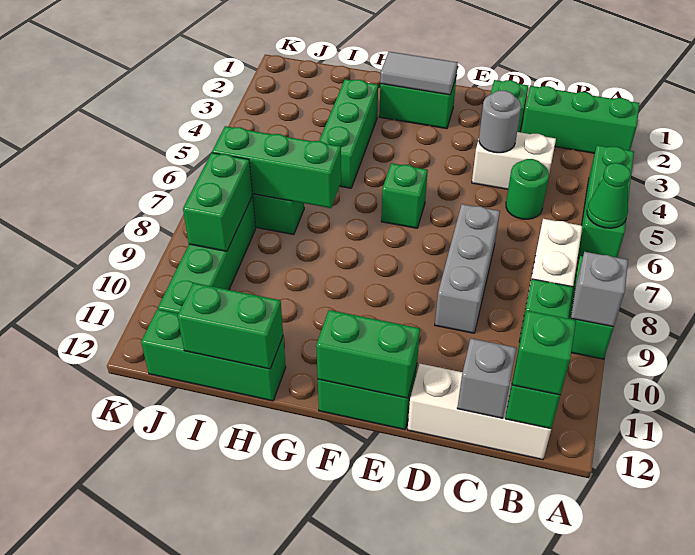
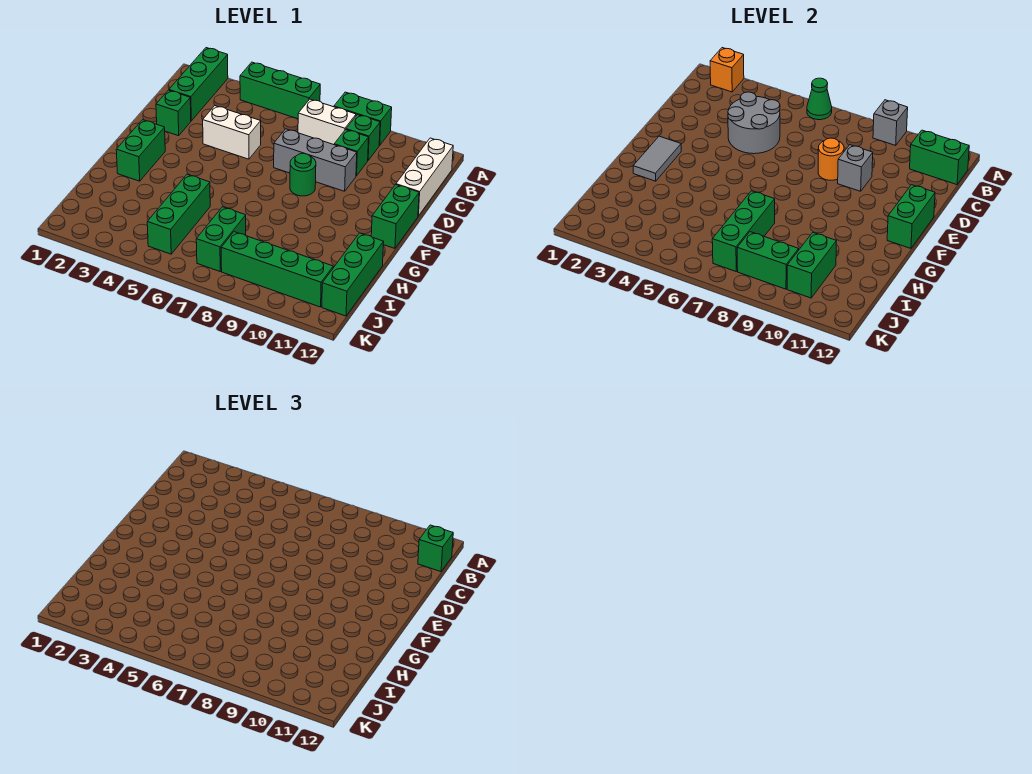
none -> orange 1x1 brick [710,48,744,92]
white 1x2 brick [472,132,556,189] -> white 1x2 brick turned to [203,106,261,159]
green 1x1 round brick [506,159,549,219] -> green 1x1 round brick moved to [290,153,316,196]
grey 1x1 brick [457,339,517,418] -> grey 1x1 brick moved to [838,145,873,191]
grey 1x1 round brick [479,91,521,153] -> grey 2x2 round brick [728,92,780,154]
none -> orange 1x1 round brick [818,138,844,180]
green 1x1 brick [381,163,428,228] -> green 1x1 brick moved to [334,130,369,176]
green 1x3 brick [319,79,378,188] -> green 1x3 brick turned to [147,174,210,254]
green 1x2 brick [178,283,283,369] -> green 1x2 brick moved to [787,233,836,298]

